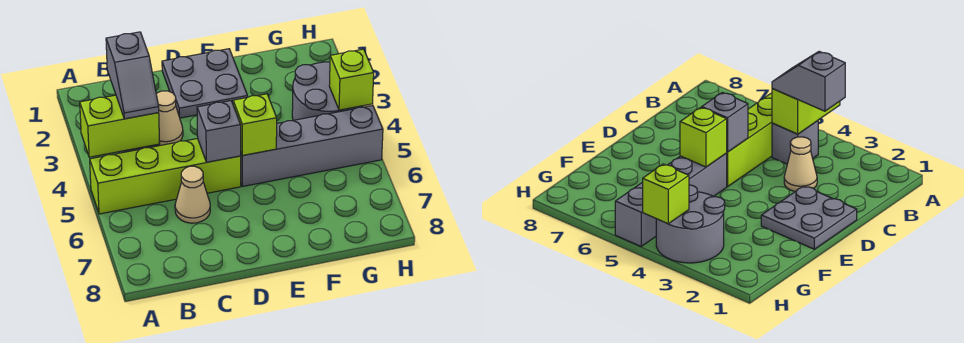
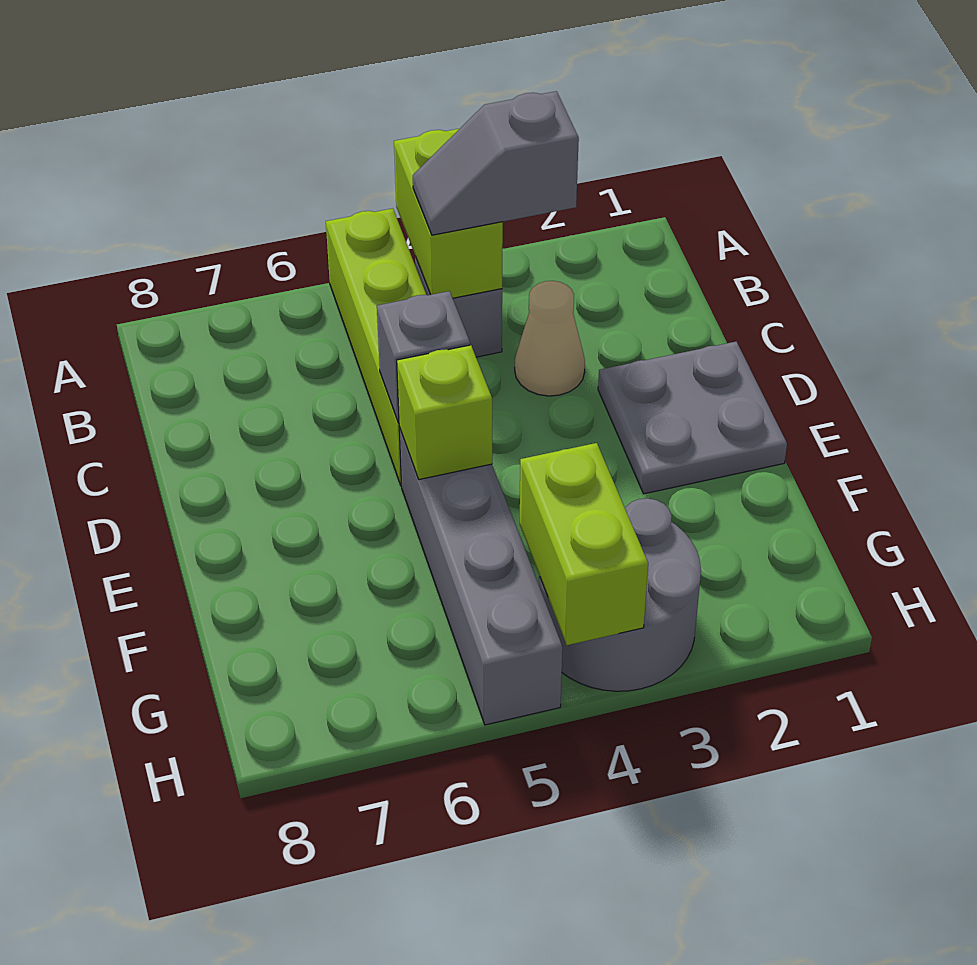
tan 1x1 cone [175,166,210,223] -> none
lime 1x1 brick [329,49,374,110] -> lime 1x2 brick [520,443,648,645]

